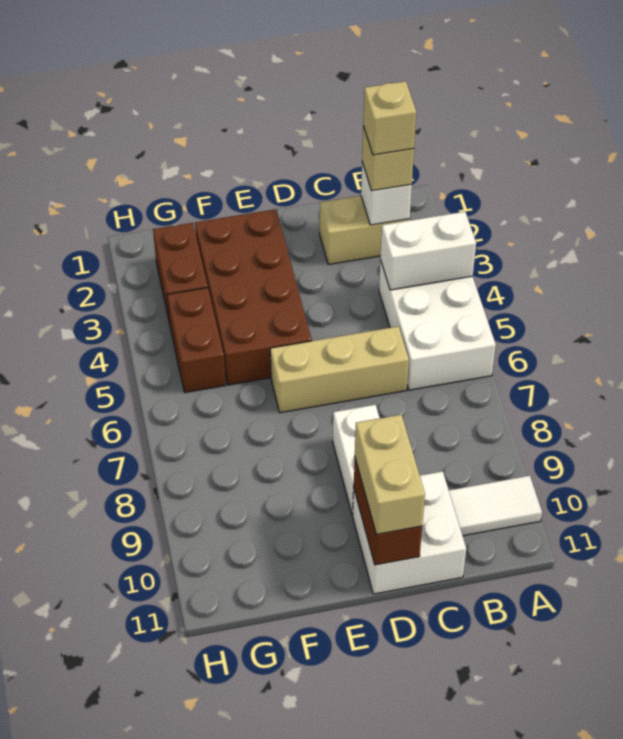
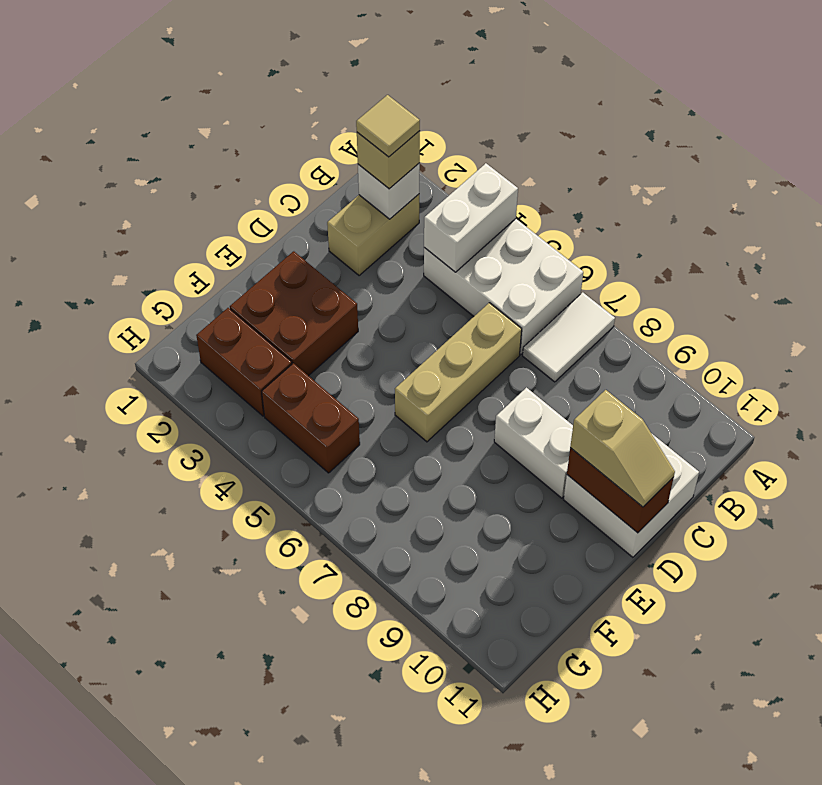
white 1x2 tile [449,476,542,536] -> white 1x2 tile moved to [523,292,615,382]
tan 1x1 brick [363,81,416,155] -> tan 1x1 tile [356,95,420,157]
tan 1x2 brick [355,415,425,534] -> tan 1x2 slope [570,390,675,507]
brown 2x4 brick [195,209,312,385] -> brown 2x2 brick [230,251,358,376]

